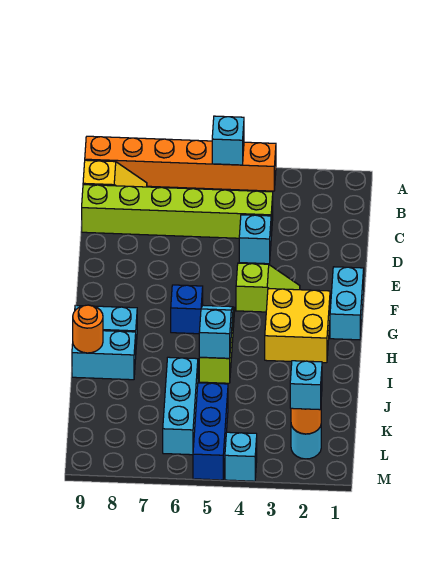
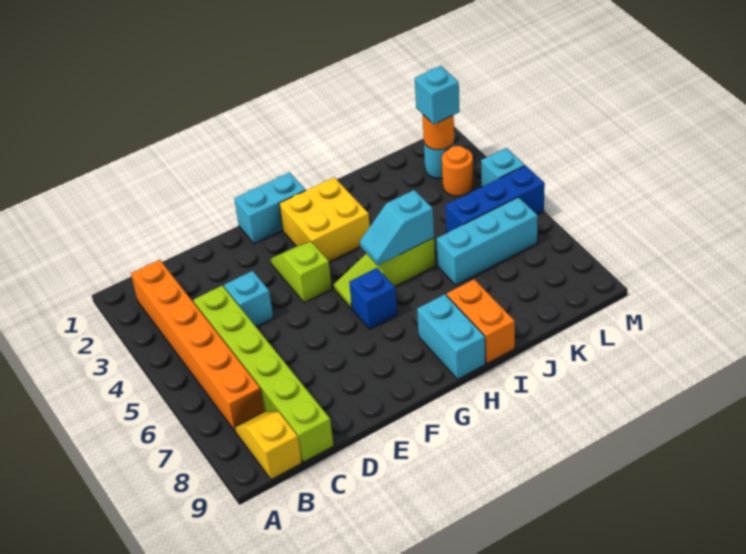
orange 1x6 brick [85,136,276,191] -> orange 1x6 brick moved to [131,260,264,431]
cyan 1x1 brick [212,116,244,165] -> none
cyan 1x2 brick [72,331,136,380] -> orange 1x2 brick [447,279,515,363]
orange 1x1 round brick [73,305,103,353] -> orange 1x1 round brick moved to [442,146,473,196]

